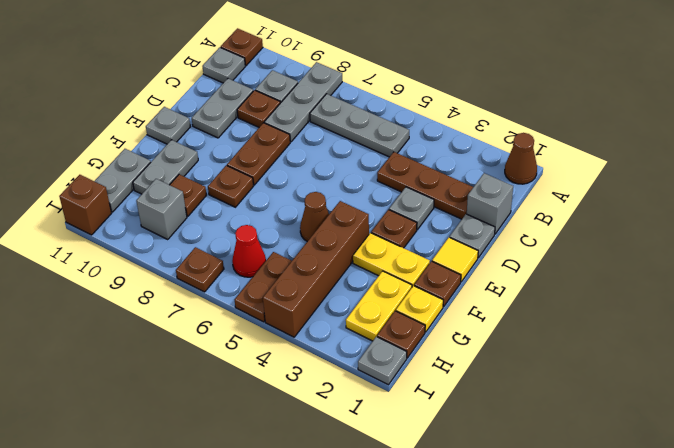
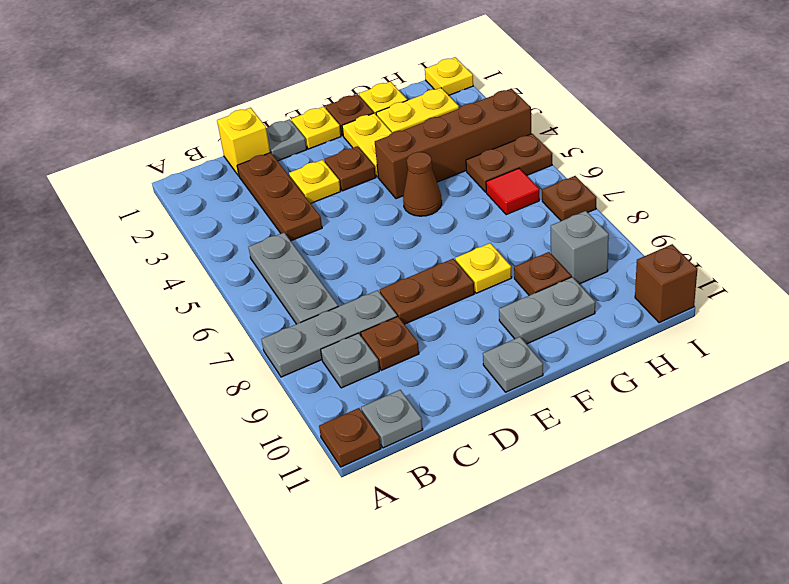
brown 1x1 cone [505,133,537,184] -> none
grey 1x1 brick [467,173,513,234] -> yellow 1x1 brick [217,108,270,176]
grey 1x2 plate [192,79,253,138] -> none
grey 1x1 plate [389,187,434,230] -> yellow 1x1 plate [289,160,341,203]
yellow 1x1 tile [432,237,478,282] -> yellow 1x1 plate [292,107,341,149]
brown 1x1 plate [208,165,254,207] -> yellow 1x1 plate [455,243,512,293]
grey 1x2 plate [94,149,151,212] -> none
brown 1x1 plate [377,311,425,358] -> none
red 1x1 cone [232,225,266,277] -> red 1x1 tile [486,168,539,215]
grey 1x1 plate [358,337,407,385] -> yellow 1x1 plate [425,57,473,95]

